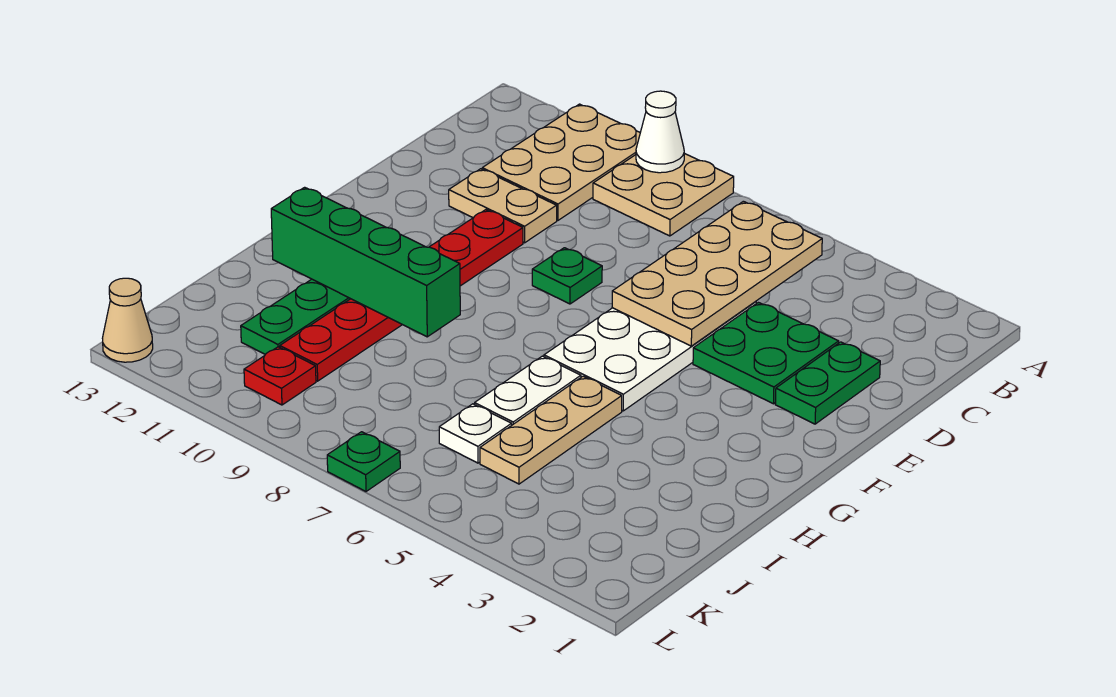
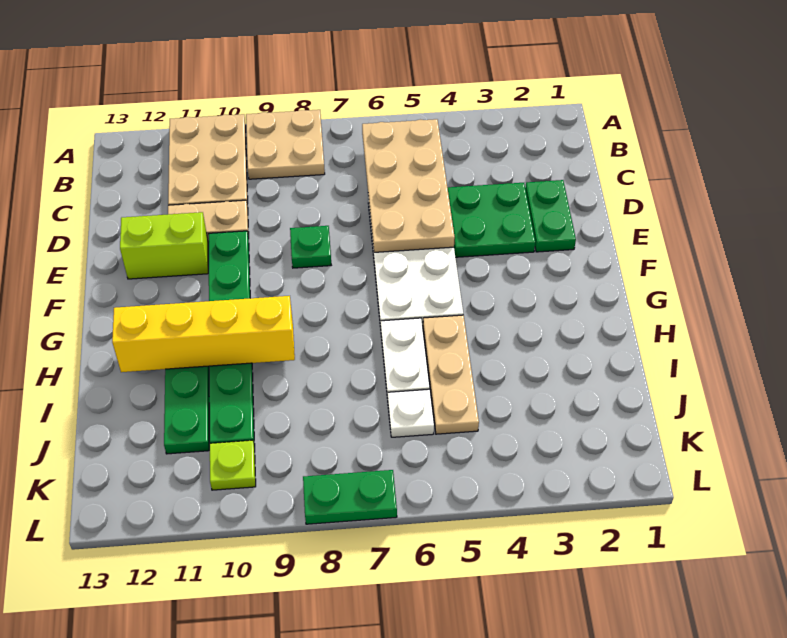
white 1x1 cone [636,91,684,173] -> none
red 1x6 plate [280,210,523,381] -> green 1x6 plate [209,231,255,446]
none -> lime 1x2 brick [120,212,208,279]
green 1x4 brick [271,187,460,337] -> yellow 1x4 brick [112,296,295,372]
red 1x1 plate [244,347,316,405] -> lime 1x1 plate [210,440,256,490]
green 1x1 plate [327,432,400,491] -> green 1x2 plate [303,470,397,524]
tan 1x1 cone [102,278,153,362] -> none

